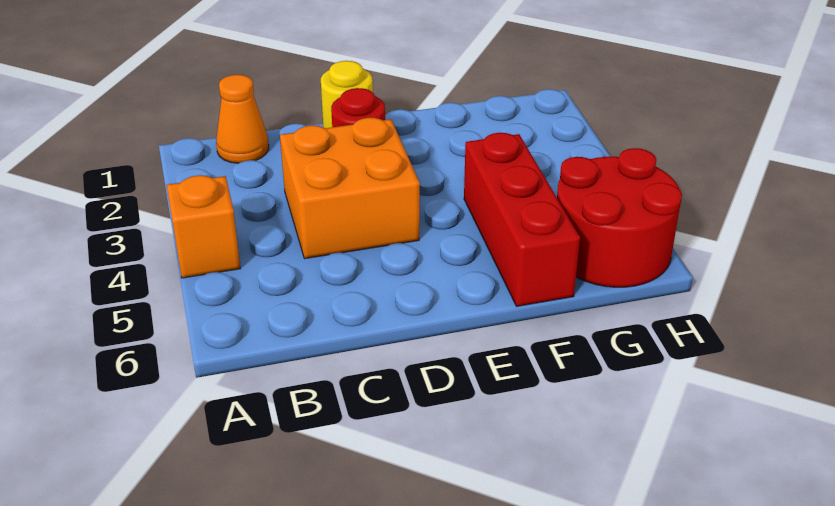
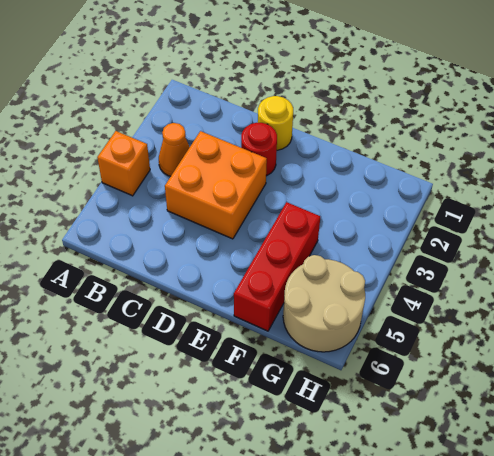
orange 1x1 cone [216,75,269,163] -> orange 1x1 cone moved to [159,123,190,176]
red 2x2 round brick [557,148,682,287] -> tan 2x2 round brick [283,255,365,352]

